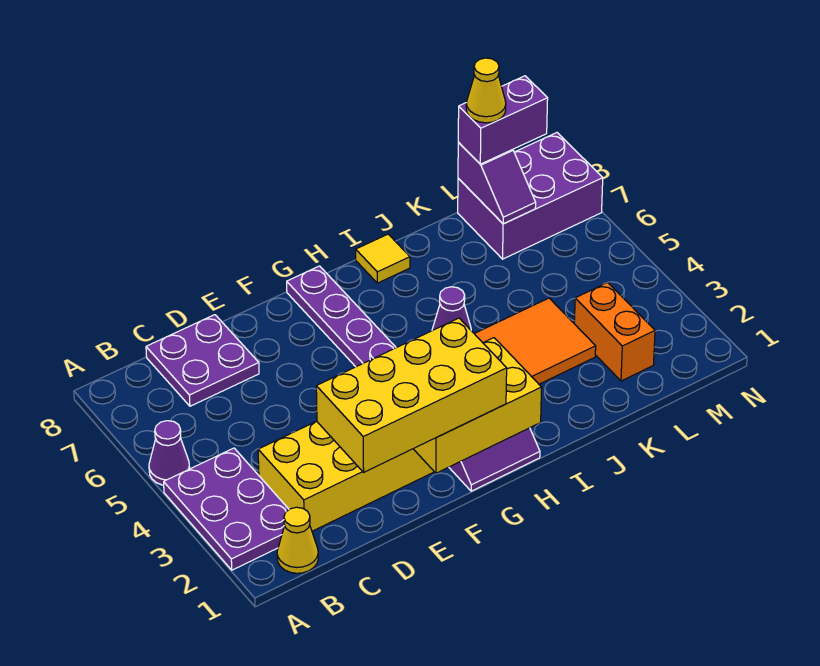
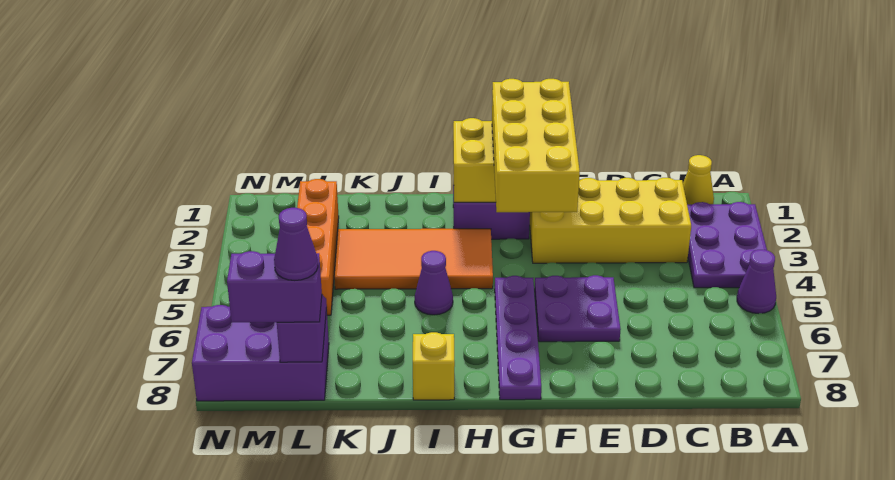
purple 2x2 plate [146,315,259,406] -> purple 2x2 plate moved to [535,275,621,342]
yellow 2x4 brick [316,318,507,472] -> yellow 2x4 brick turned to [492,79,580,212]
yellow 1x1 tile [356,234,410,283] -> yellow 1x1 brick [413,332,455,400]
orange 1x2 brick [574,282,655,381] -> orange 1x4 brick [297,179,339,315]
yellow 1x1 cone [466,58,506,123] -> purple 1x1 cone [274,208,318,280]

